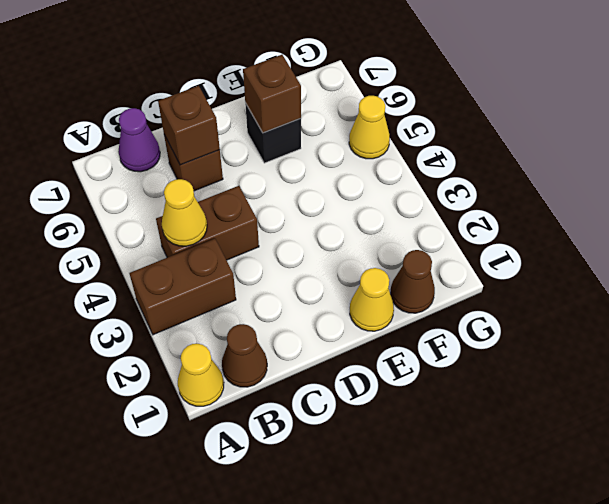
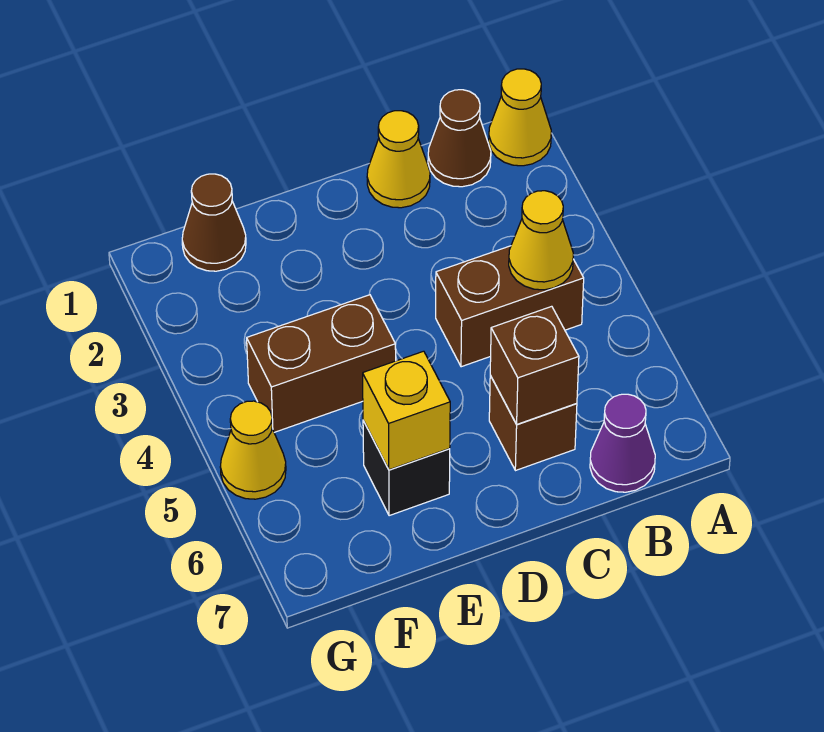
brown 1x2 brick [129,238,236,335] -> brown 1x2 brick moved to [247,295,396,432]
yellow 1x1 cone [350,268,394,331] -> yellow 1x1 cone moved to [367,111,430,208]
brown 1x1 brick [243,55,301,133] -> yellow 1x1 brick [363,351,450,470]

